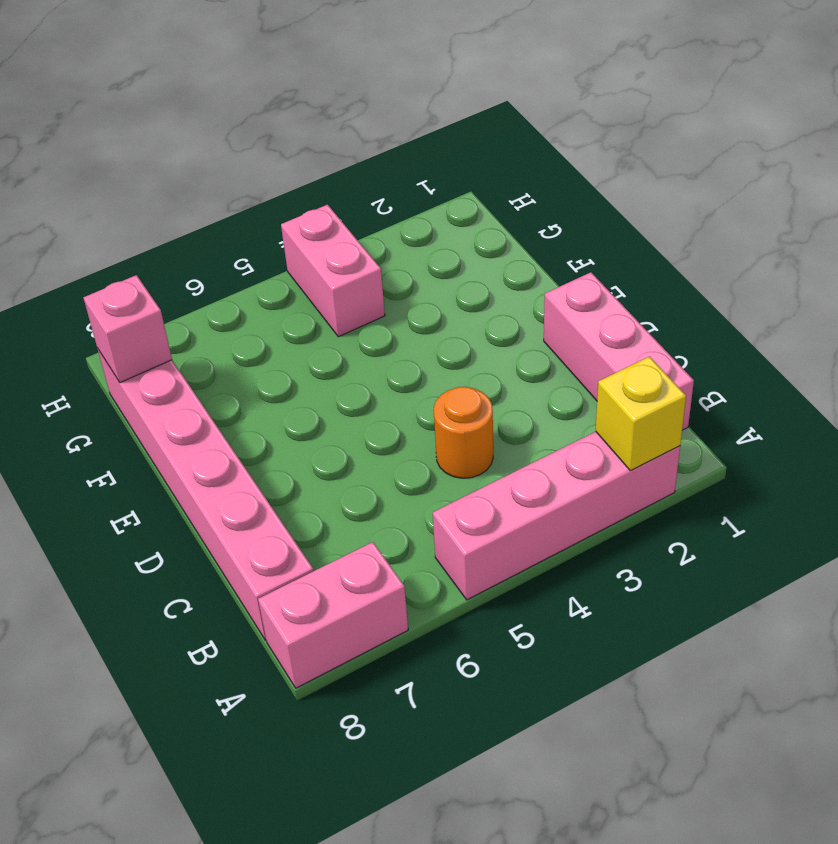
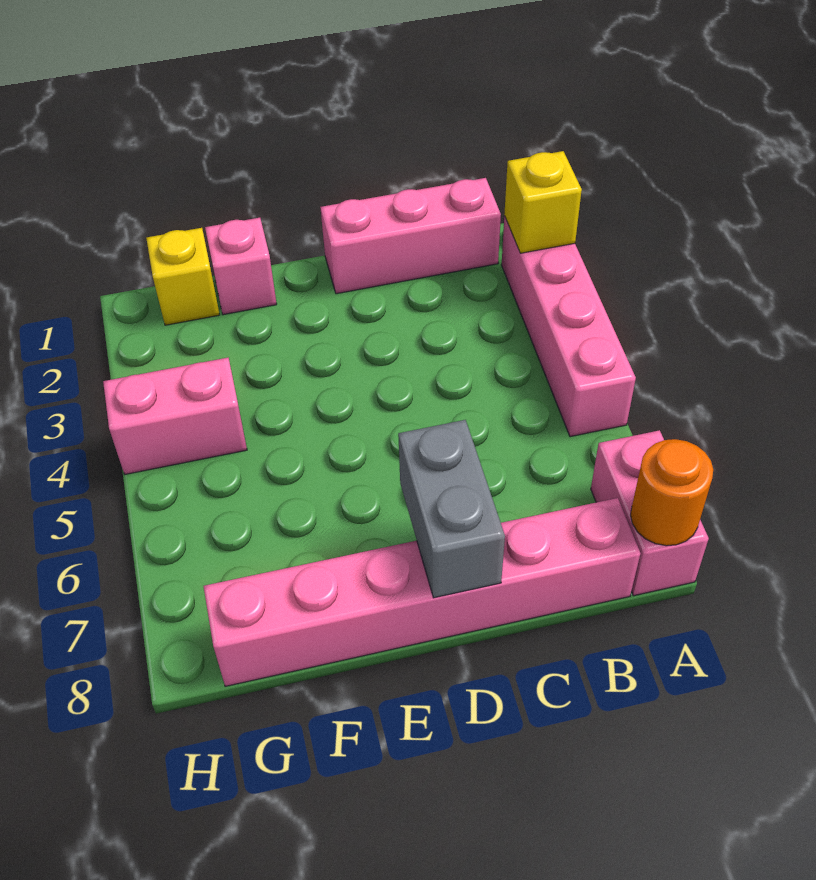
orange 1x1 round brick [434,387,493,478] -> orange 1x1 round brick moved to [631,439,713,546]
none -> grey 1x2 brick [398,420,505,598]
none -> yellow 1x1 brick [146,228,220,325]
pink 1x1 brick [83,275,172,382] -> pink 1x1 brick moved to [205,218,277,315]

